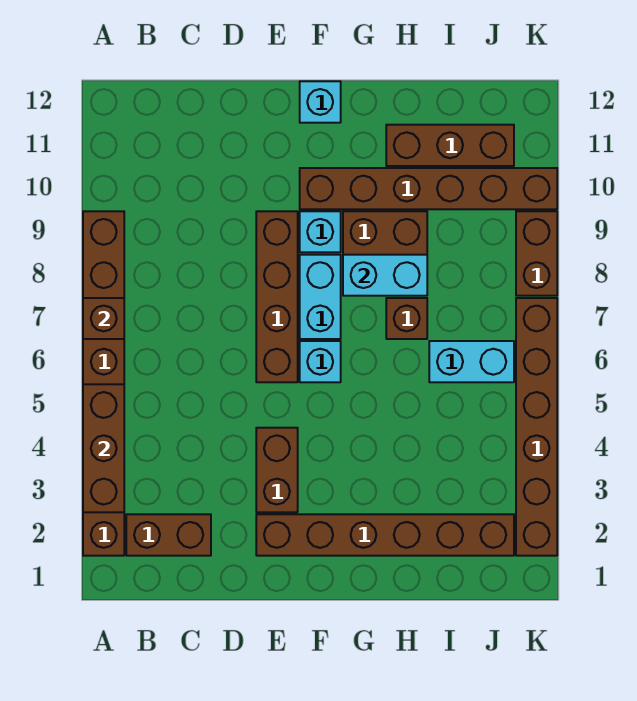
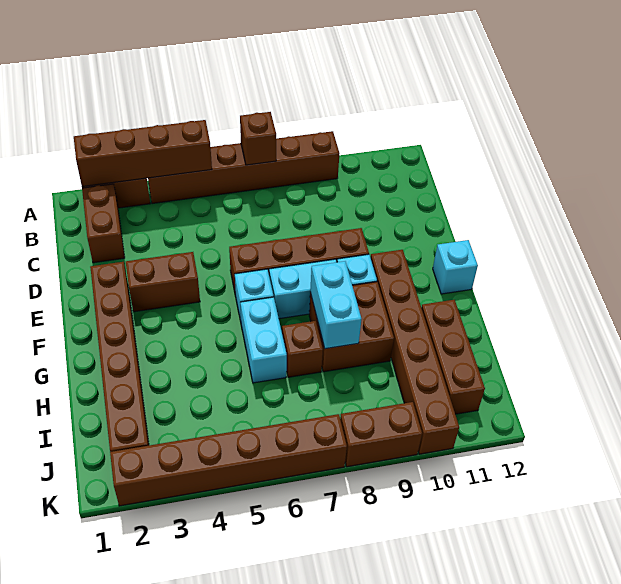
brown 1x3 brick [83,384,124,512] -> brown 1x4 brick [74,120,212,187]
cyan 1x2 brick [429,341,514,382] -> cyan 1x2 brick moved to [240,297,287,383]

